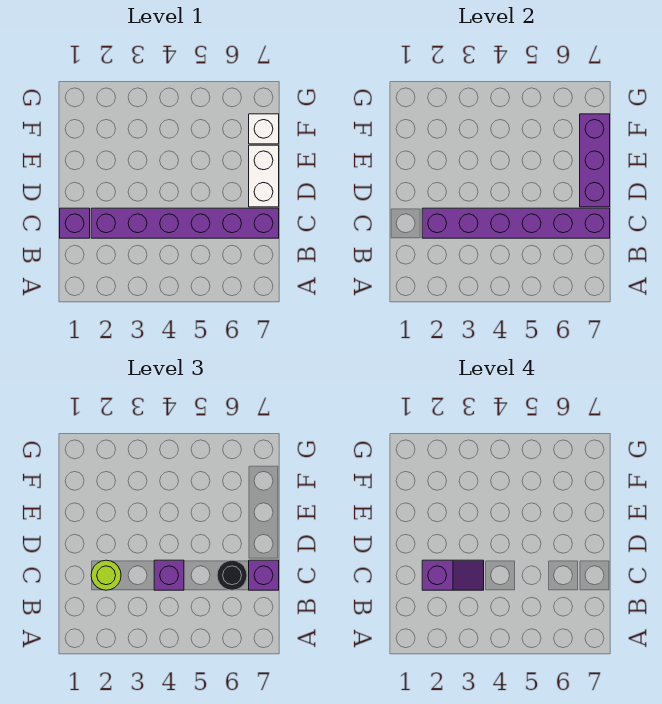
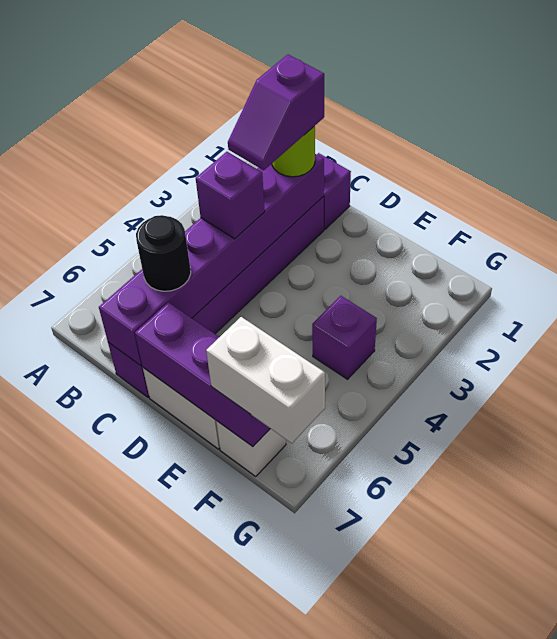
purple 1x1 brick [249,560,279,590] -> purple 1x1 brick moved to [312,296,377,379]
none -> white 1x2 brick [206,317,325,443]

